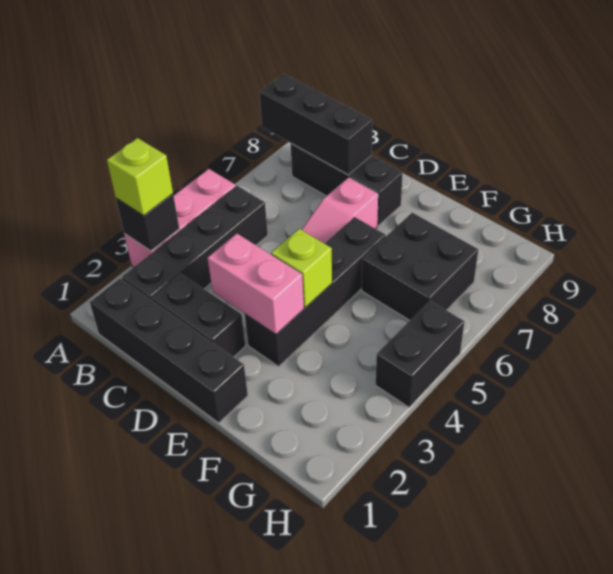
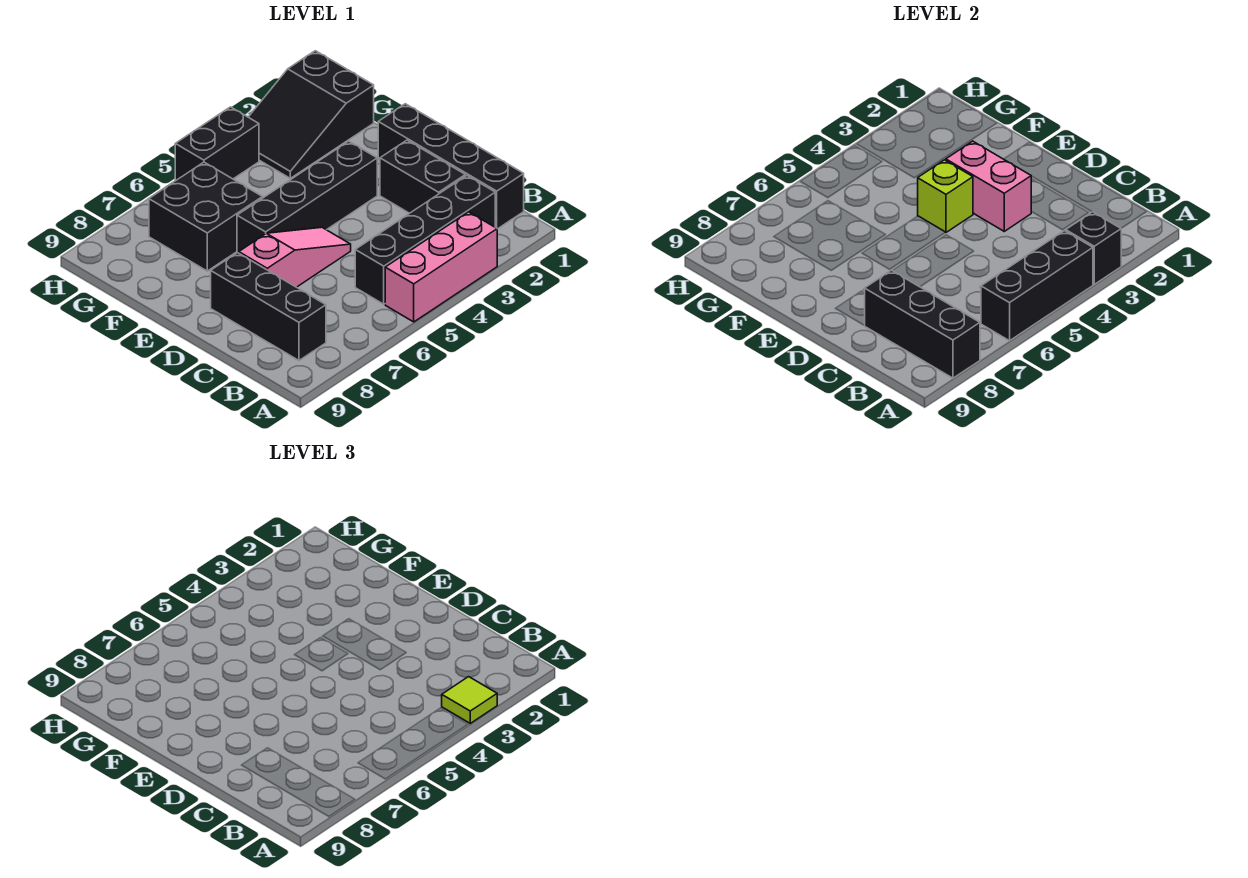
lime 1x1 brick [107,138,173,216] -> lime 1x1 tile [442,677,497,723]
none -> black 1x3 brick [981,231,1093,341]
none -> black 2x3 slope [249,51,374,178]

